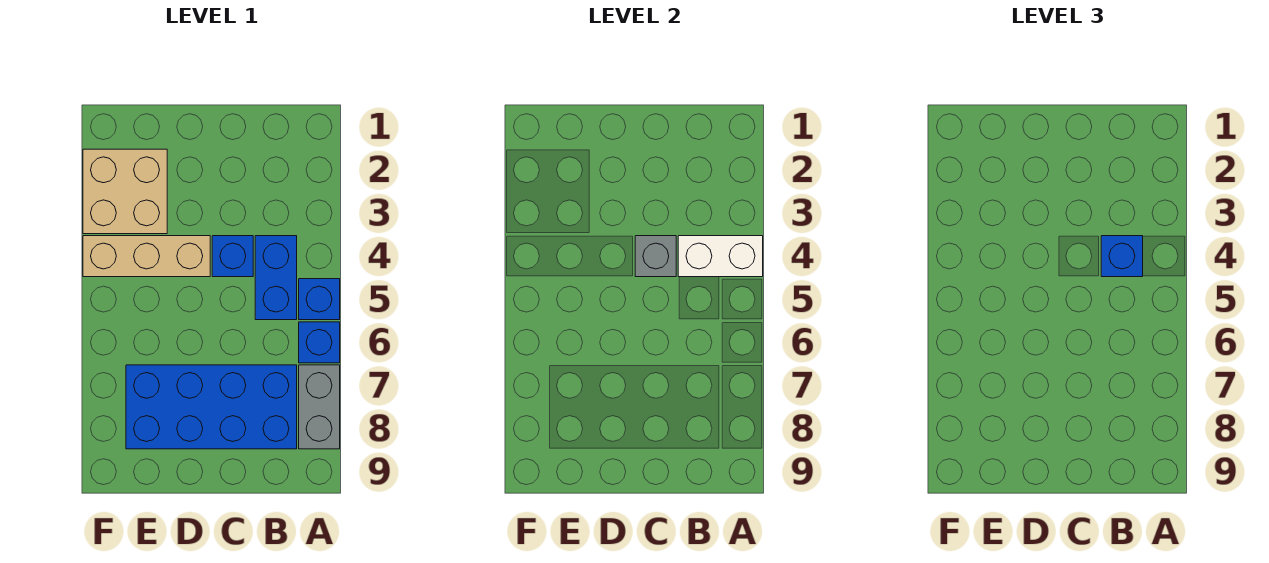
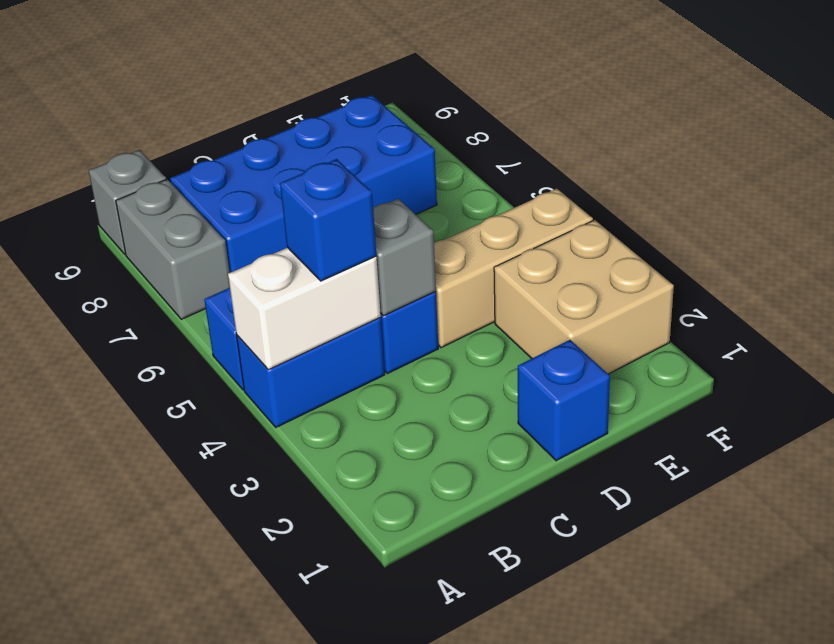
blue 1x1 brick [299,322,340,363] -> blue 1x1 brick moved to [518,340,610,461]
none -> grey 1x1 brick [89,150,166,254]
blue 1x2 brick [255,236,297,320] -> blue 1x2 brick turned to [237,318,385,427]

